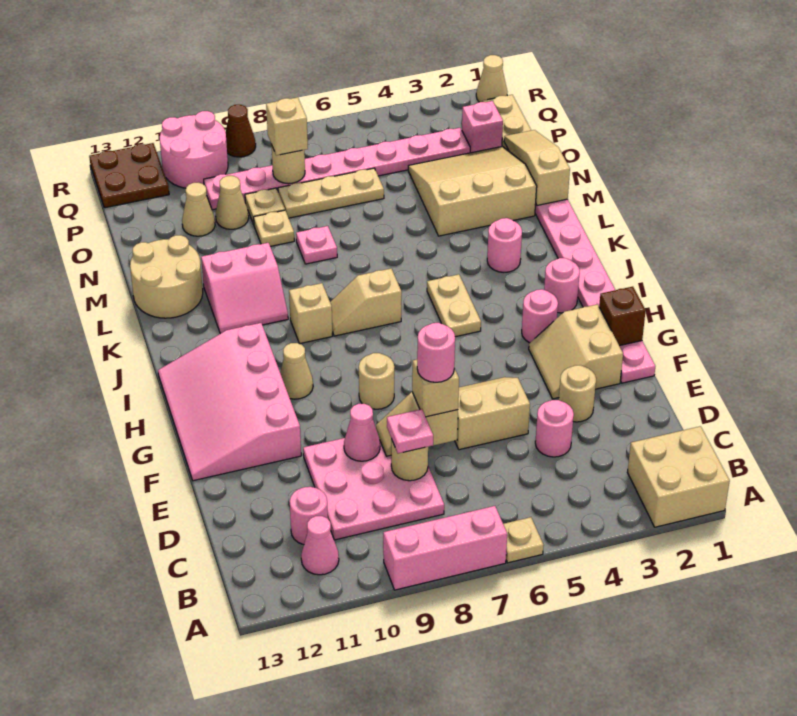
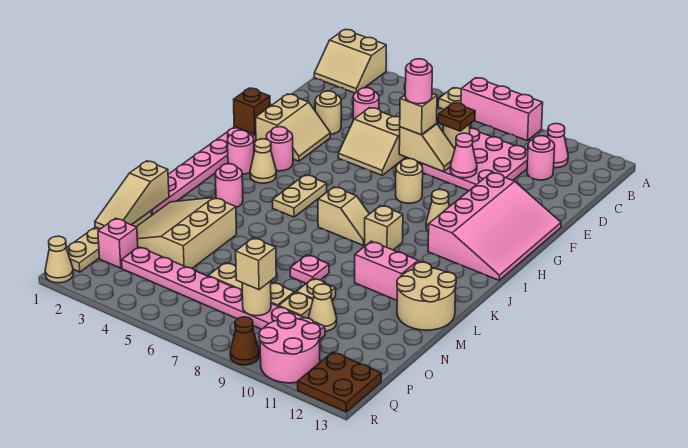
tan 2x2 brick [627,426,730,527] -> tan 2x2 slope [314,30,386,93]
pink 1x1 plate [387,409,433,453] -> brown 1x1 plate [438,103,475,131]
tan 3x3 slope [408,146,537,236] -> tan 3x3 slope turned to [137,198,237,268]
tan 1x1 cone [182,183,215,236] -> tan 1x1 cone moved to [250,139,276,183]

